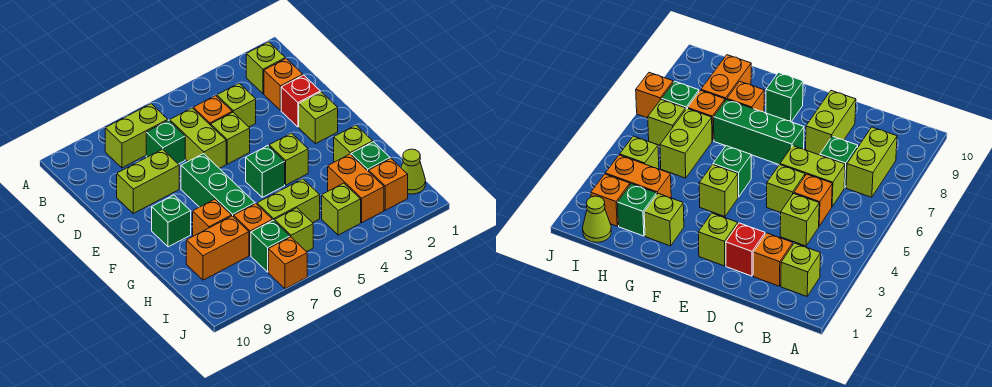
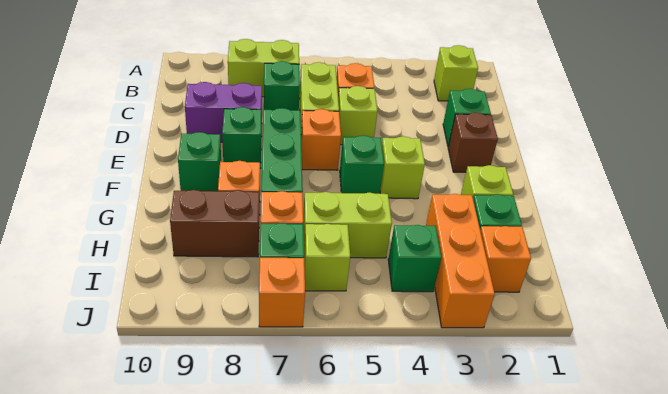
orange 1x1 brick [264,59,303,110] -> orange 1x1 brick moved to [301,109,341,170]
lime 1x1 brick [217,83,256,127] -> none
red 1x1 brick [281,75,320,127] -> green 1x1 brick [443,89,491,146]
lime 1x2 brick [117,149,179,213] -> purple 1x2 brick [185,82,262,142]
lime 1x1 brick [299,92,338,144] -> brown 1x1 brick [448,113,498,172]
none -> green 1x1 brick [222,107,262,168]
orange 1x2 brick [328,154,384,222] -> orange 1x3 brick [426,194,495,328]
orange 1x2 brick [186,216,249,280] -> brown 1x2 brick [170,190,259,257]
lime 1x1 cone [401,149,426,194] -> none
lime 1x1 brick [322,183,361,235] -> green 1x1 brick [388,225,442,292]

